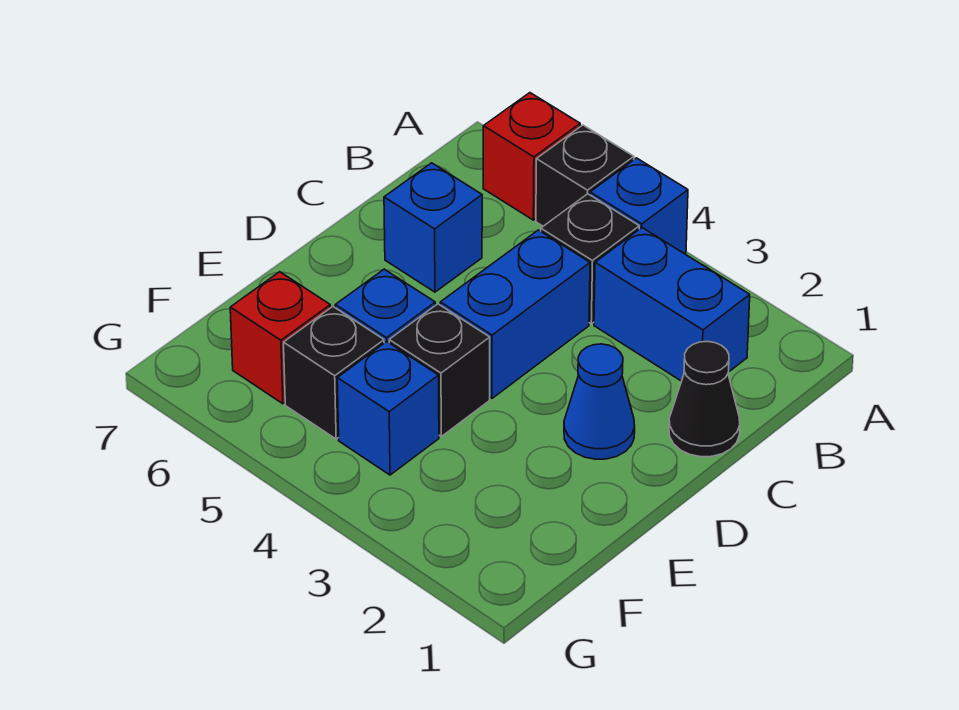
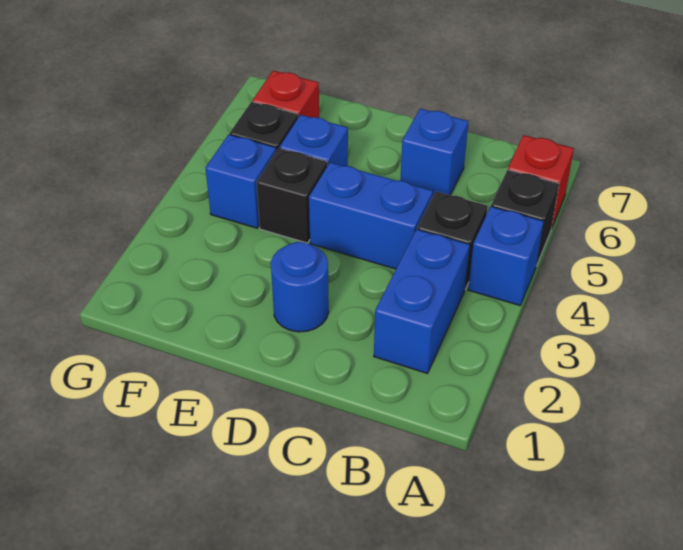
black 1x1 cone [669,341,740,457] -> none
blue 1x1 cone [564,344,635,459] -> blue 1x1 round brick [271,242,329,332]

